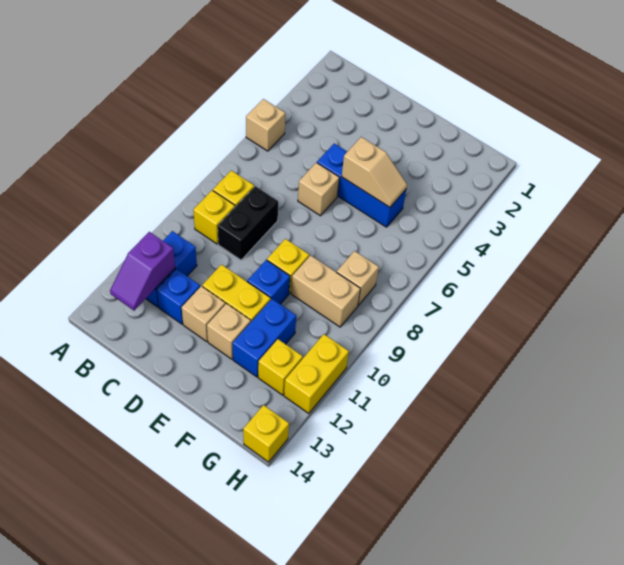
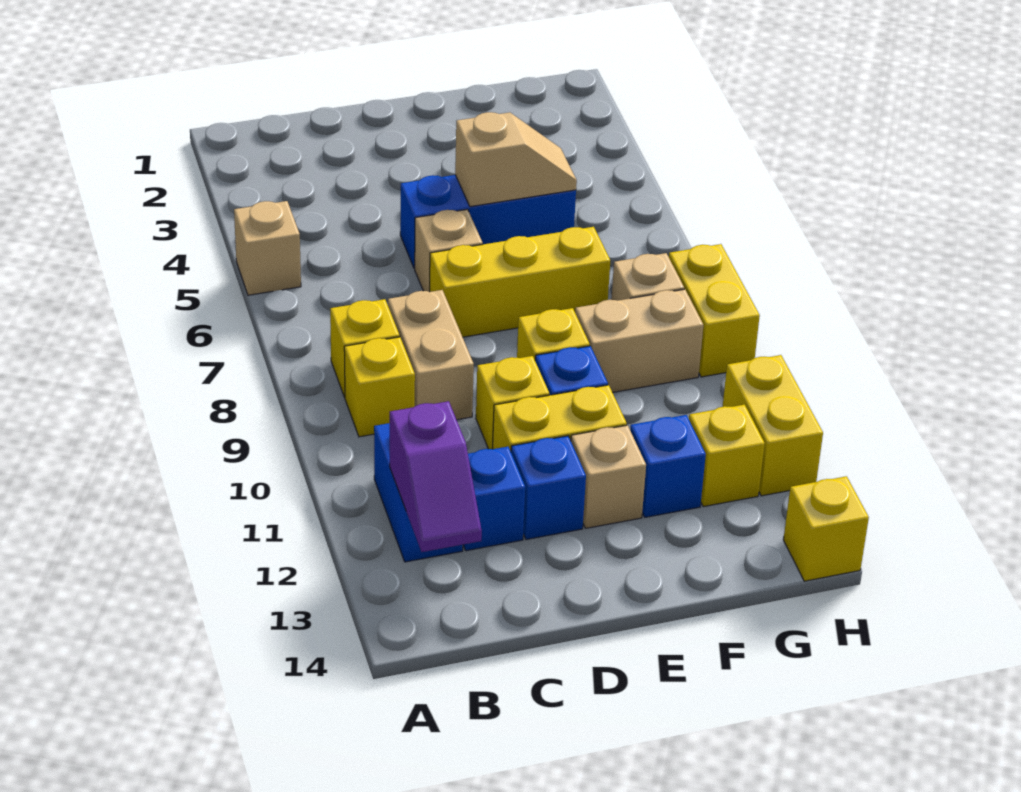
black 1x2 brick [218,186,278,260] -> tan 1x2 brick [388,290,474,420]
none -> yellow 1x3 brick [430,227,610,337]
none -> yellow 1x1 brick [476,356,549,449]
tan 1x1 brick [182,286,225,341] -> blue 1x1 brick [511,436,586,539]
blue 1x2 brick [233,299,296,377] -> blue 1x1 brick [630,415,706,517]
none -> yellow 1x2 brick [669,244,760,377]

